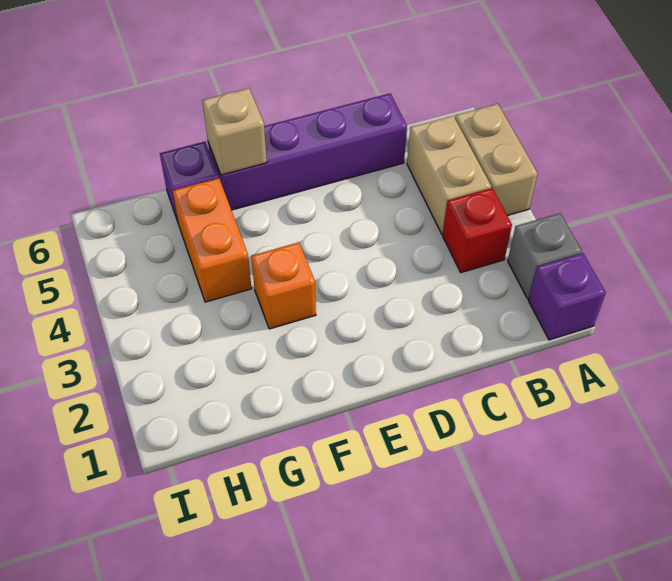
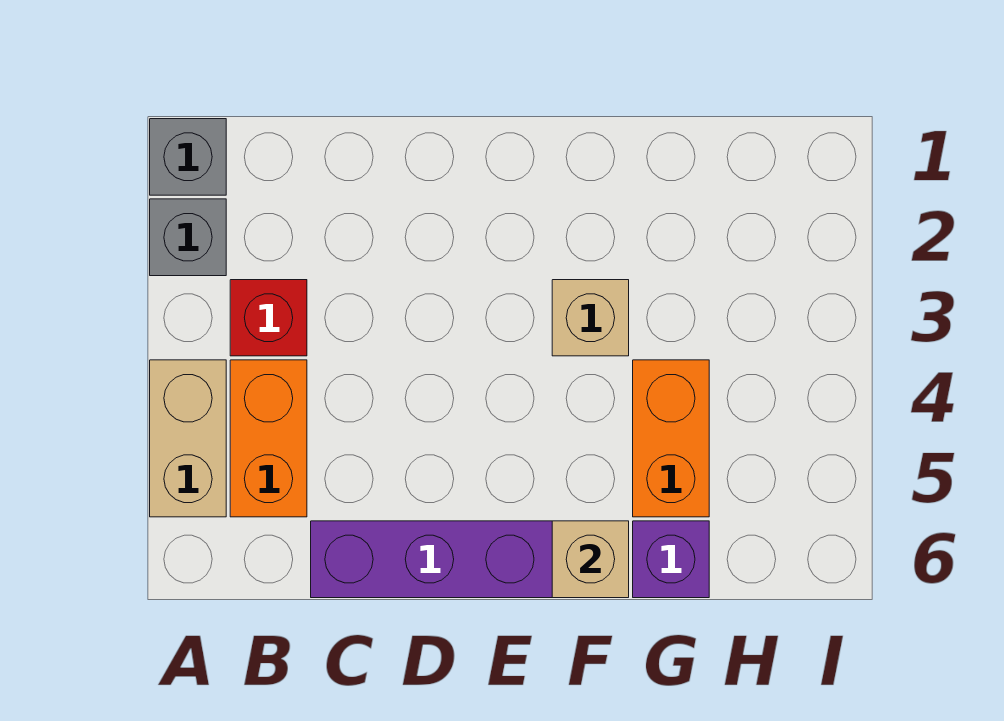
purple 1x1 brick [528,253,606,340] -> grey 1x1 brick [150,119,226,195]
tan 1x2 brick [407,116,491,234] -> orange 1x2 brick [230,360,307,517]
orange 1x1 brick [251,242,316,329] -> tan 1x1 brick [552,280,629,356]

